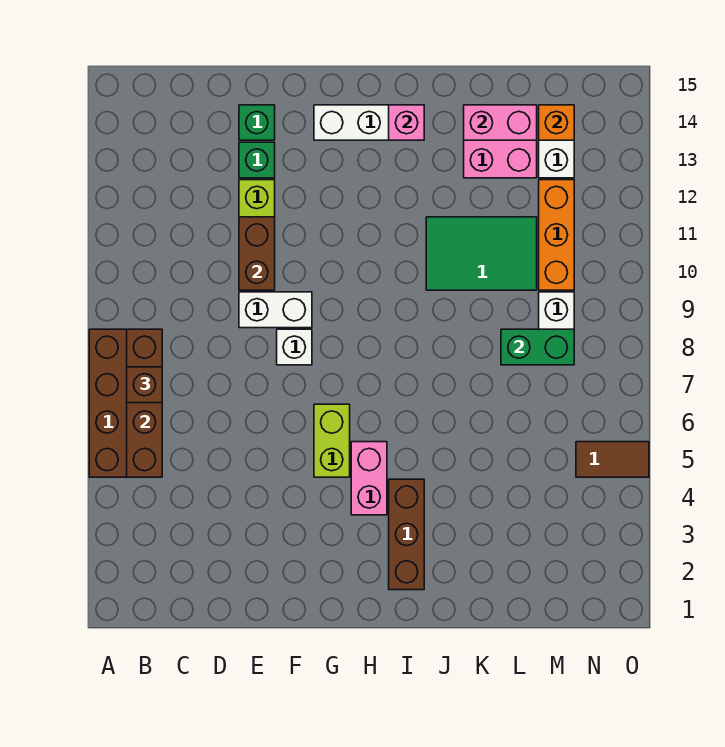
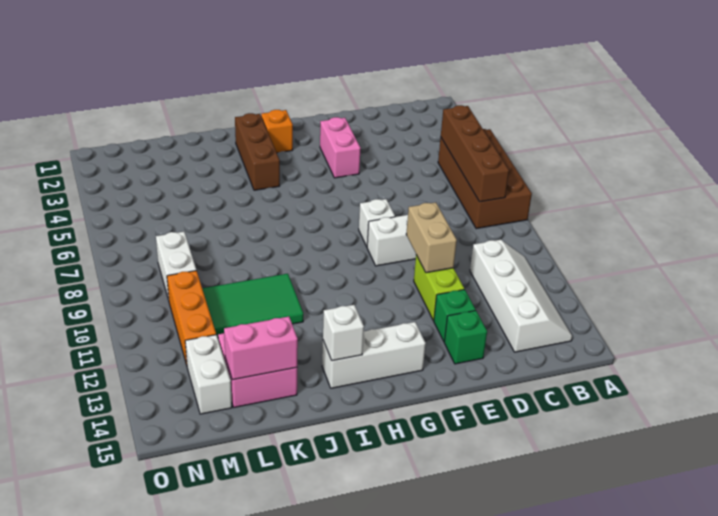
brown 1x1 brick [127,367,162,403] -> none
none -> white 2x4 slope [470,240,572,352]
brown 1x2 brick [239,217,275,290] -> tan 1x2 brick [406,203,457,273]
lime 1x2 brick [314,404,350,477] -> none
pink 1x2 brick [351,442,387,515] -> pink 1x2 brick moved to [320,117,361,178]
pink 1x1 brick [389,105,424,140] -> white 1x1 brick [323,305,364,361]
green 1x2 brick [501,329,574,365] -> none
orange 1x1 brick [539,105,574,140] -> orange 1x1 brick moved to [261,110,293,153]
brown 1x2 tile [576,442,649,477] -> none

